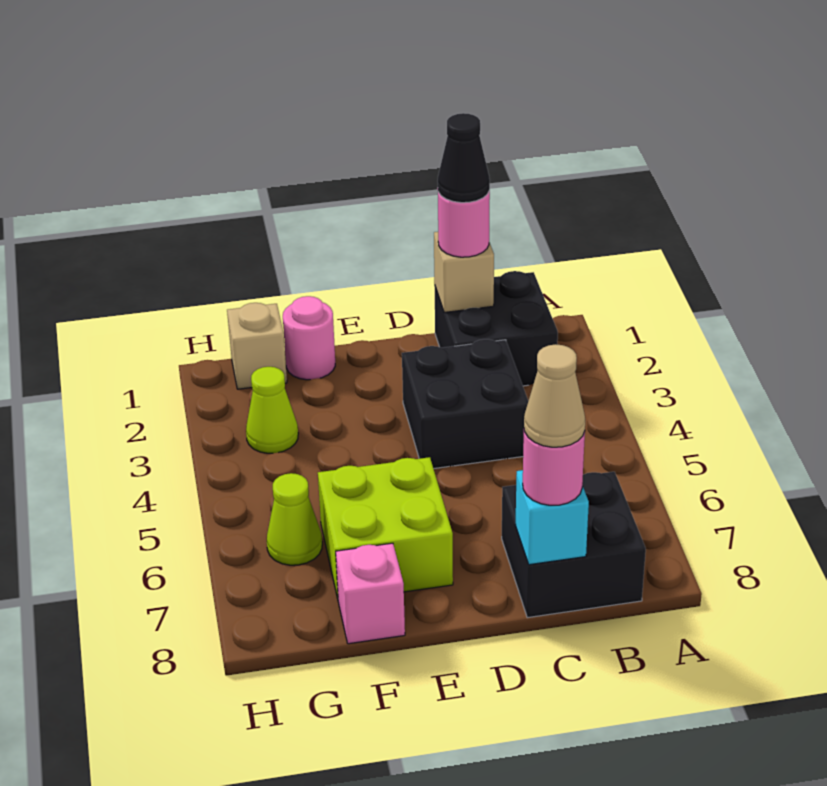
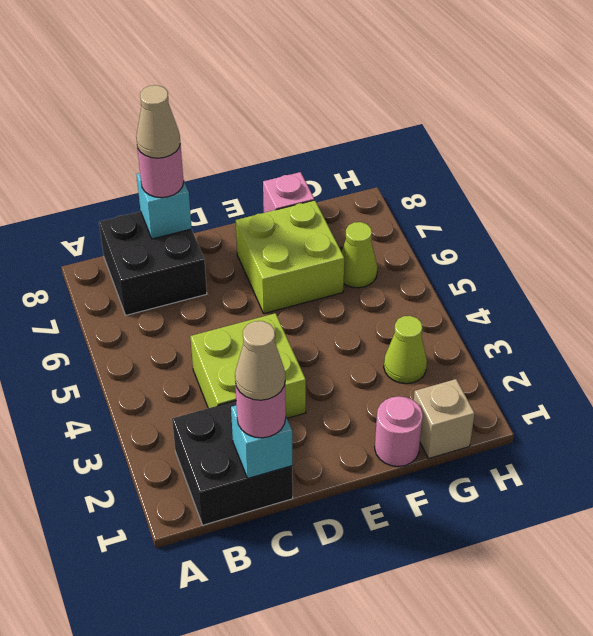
tan 1x1 brick [434,232,494,312] -> cyan 1x1 brick [231,405,292,478]
black 1x1 cone [438,113,490,203] -> tan 1x1 cone [235,321,285,400]
black 2x2 brick [402,339,528,469] -> lime 2x2 brick [190,313,306,418]

